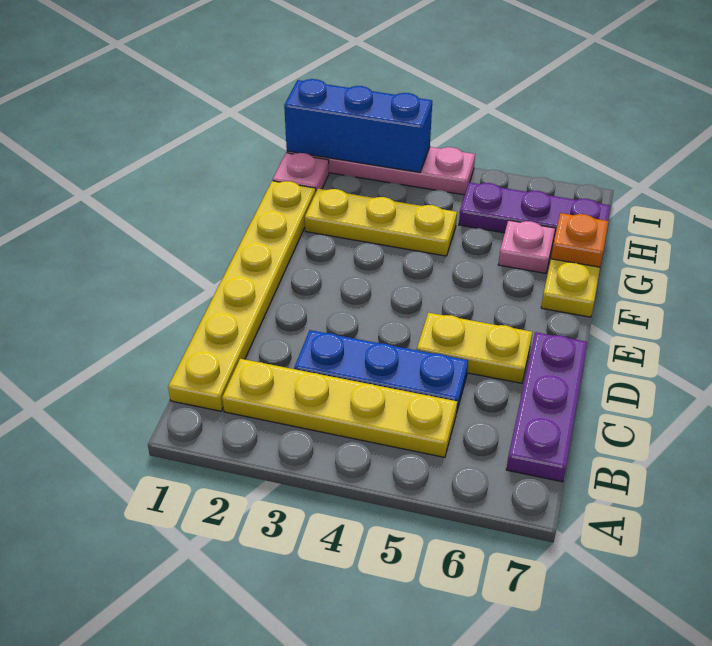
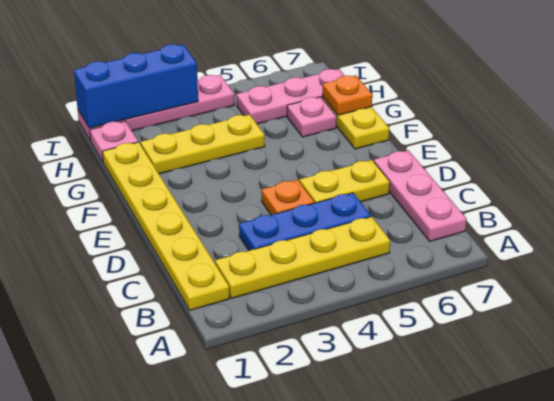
purple 1x3 plate [506,332,587,482] -> pink 1x3 plate [374,150,466,241]
none -> orange 1x1 plate [262,180,314,215]
purple 1x3 plate [459,182,610,241] -> pink 1x3 plate [237,69,345,124]

